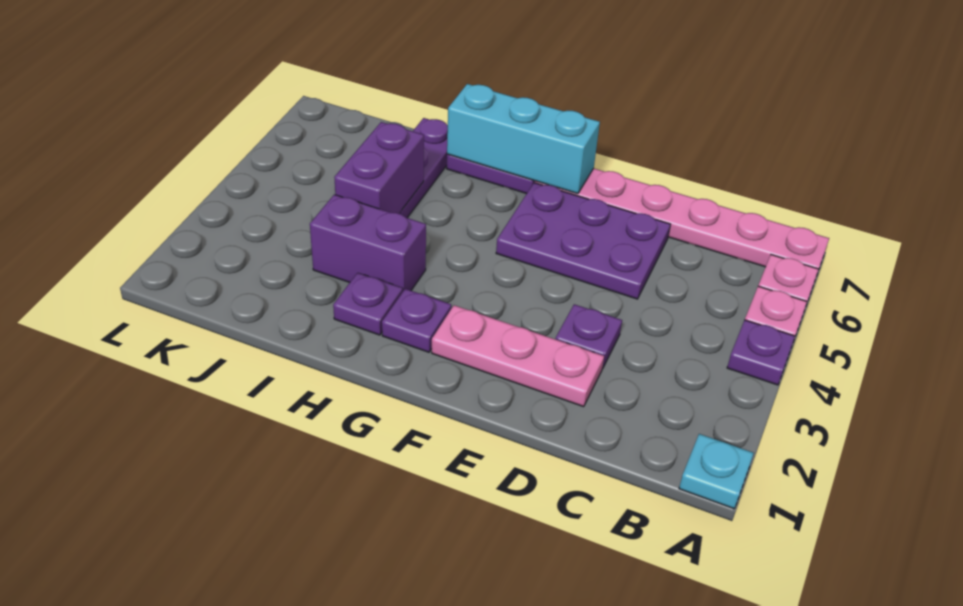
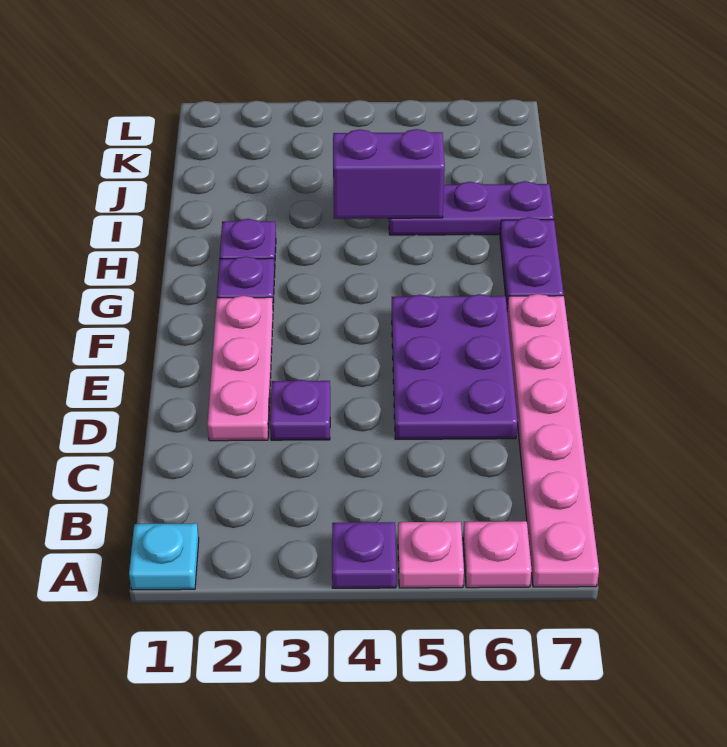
cyan 1x3 brick [447,84,600,194] -> none
purple 1x2 brick [310,195,426,291] -> none

